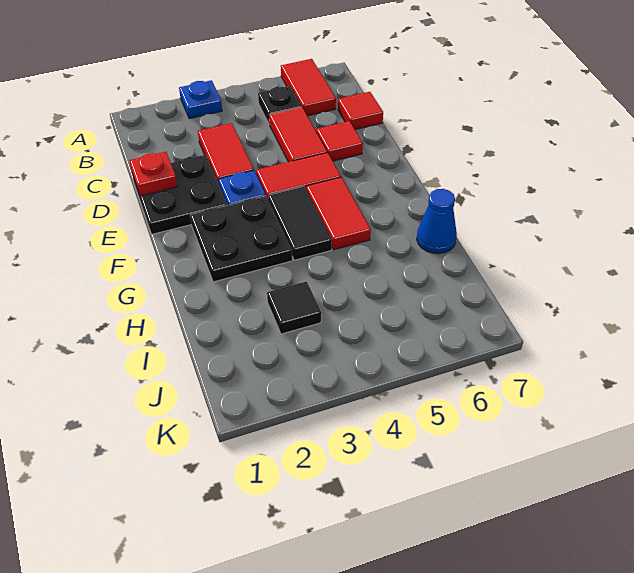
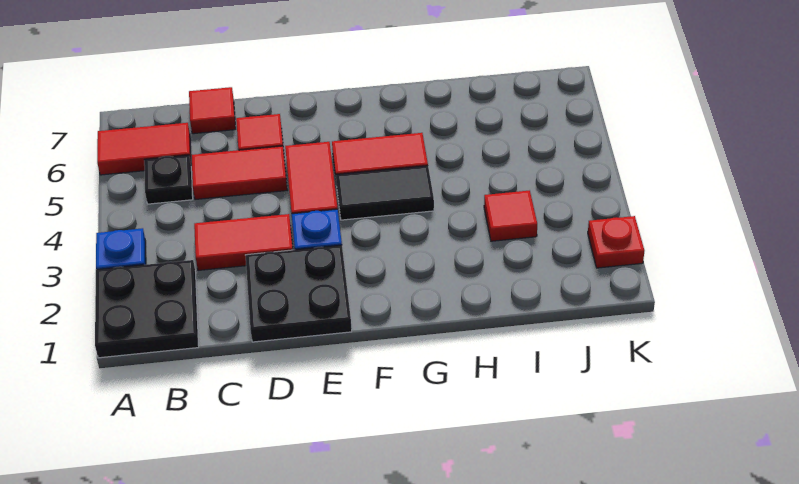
red 1x1 plate [129,152,177,196] -> red 1x1 plate moved to [588,216,644,268]
black 2x2 plate [190,196,292,282] -> black 2x2 plate moved to [95,260,199,358]
blue 1x1 cone [417,189,457,254] -> none
black 1x1 tile [267,281,321,334] -> red 1x1 tile [484,190,537,241]

